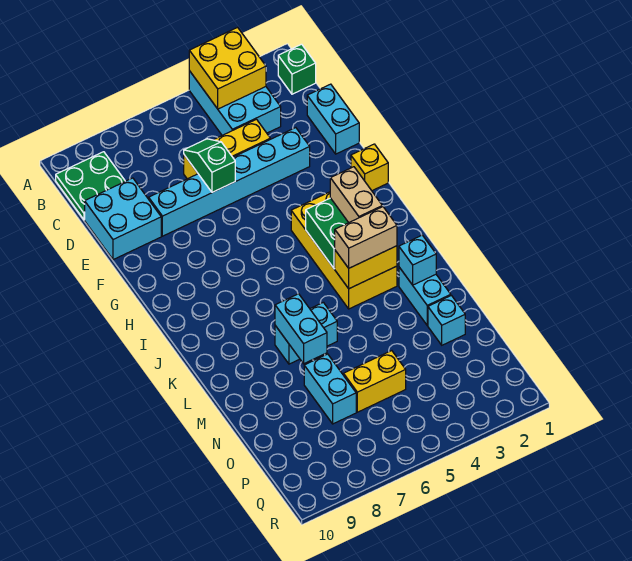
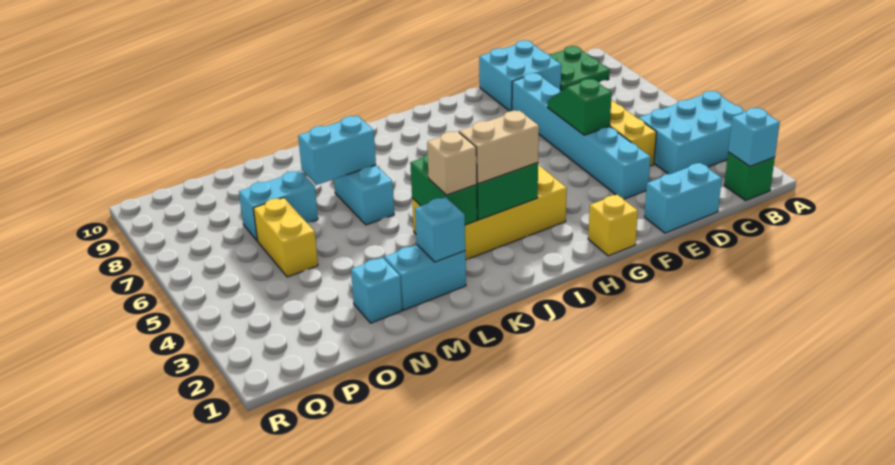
yellow 2x2 brick [189,27,266,109] -> none
none -> cyan 1x1 brick [728,108,780,167]
green 1x2 slope [184,139,235,192] -> green 1x2 slope turned to [548,79,612,135]
yellow 1x2 brick [335,246,397,289] -> green 1x2 brick [410,154,477,225]
tan 1x2 brick [335,207,397,268] -> tan 1x1 brick [427,131,477,195]

